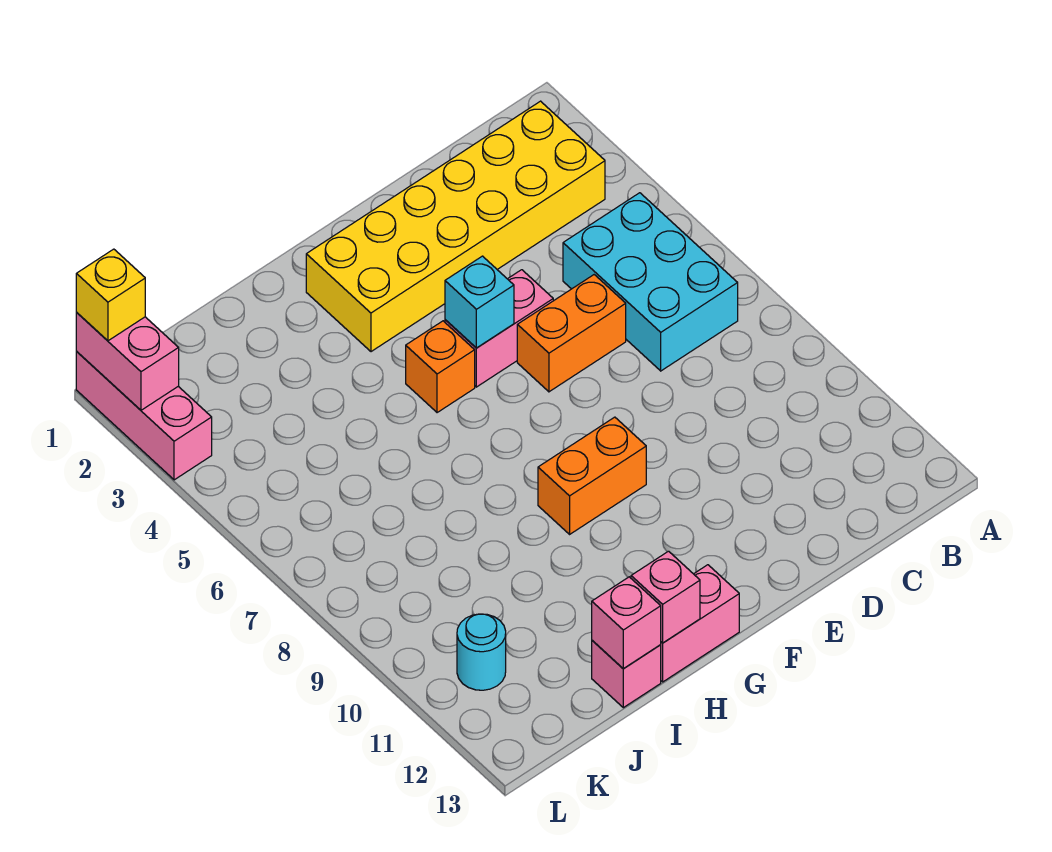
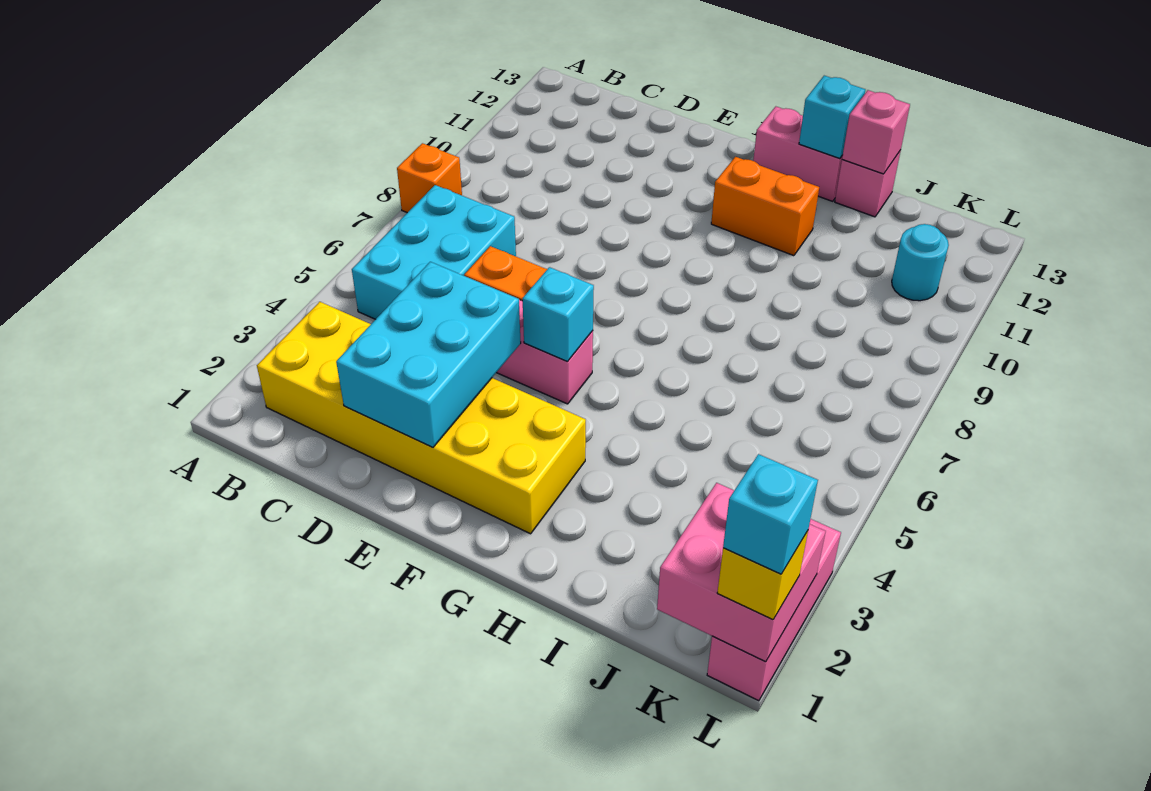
none -> cyan 2x3 brick [336,262,521,447]
orange 1x2 brick [538,417,646,534] -> orange 1x2 brick moved to [711,157,819,256]
orange 1x1 brick [406,321,475,413] -> orange 1x1 brick moved to [397,143,462,213]
pink 1x1 brick [631,551,700,643] -> cyan 1x1 brick [799,76,865,159]
pink 1x2 brick [76,313,179,410] -> pink 2x2 brick [657,483,826,662]
none -> cyan 1x1 brick [723,454,818,574]

